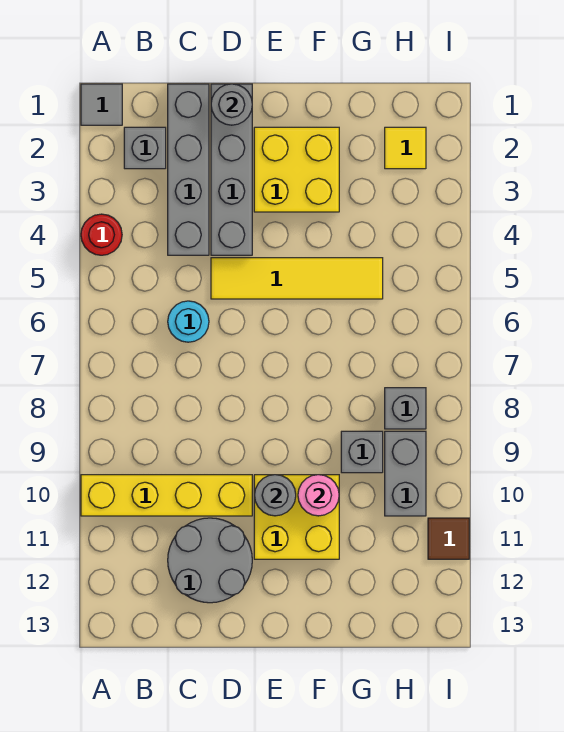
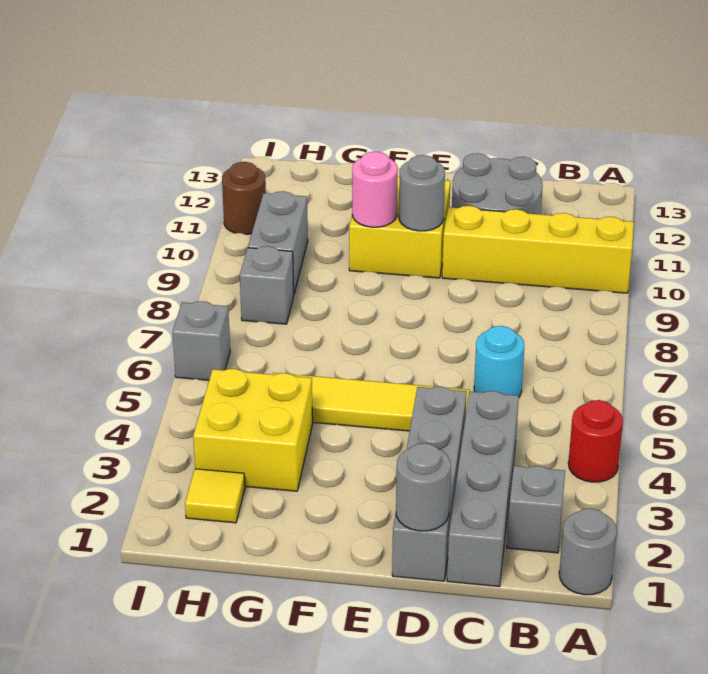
grey 1x1 tile [81,84,122,125] -> grey 1x1 round brick [559,508,617,595]
yellow 2x2 brick [254,127,339,212] -> yellow 2x2 brick moved to [193,369,313,491]
grey 1x1 brick [341,431,383,473] -> grey 1x1 brick moved to [173,301,230,380]
brown 1x1 tile [428,518,469,559] -> brown 1x1 round brick [222,162,266,234]

